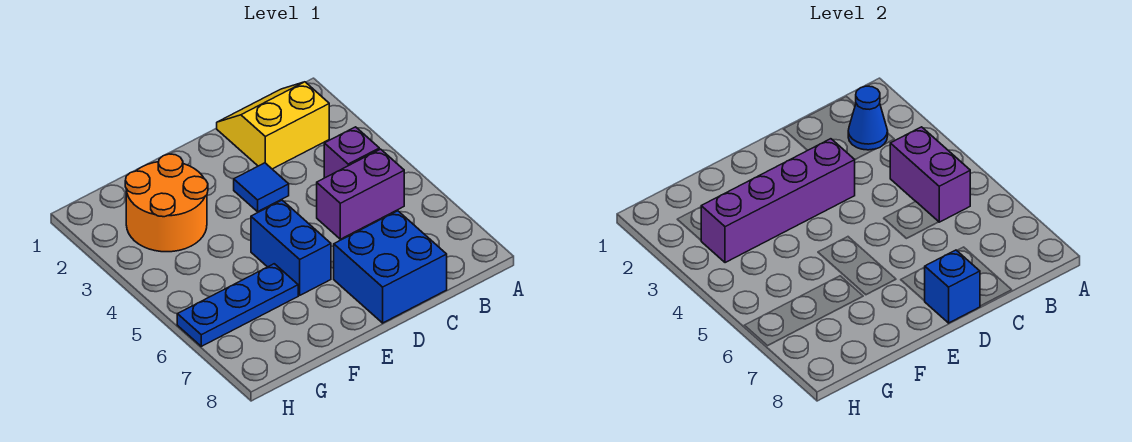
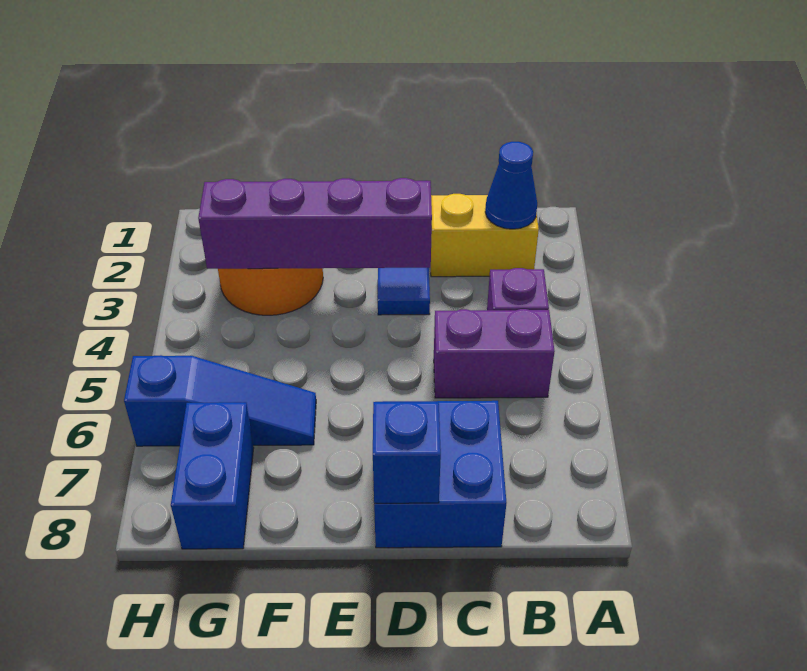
purple 1x2 brick [890,127,970,222] -> none
blue 1x2 brick [251,200,331,295] -> blue 1x2 brick moved to [171,402,254,549]
blue 1x3 plate [177,264,298,346] -> blue 1x3 slope [124,355,316,446]

